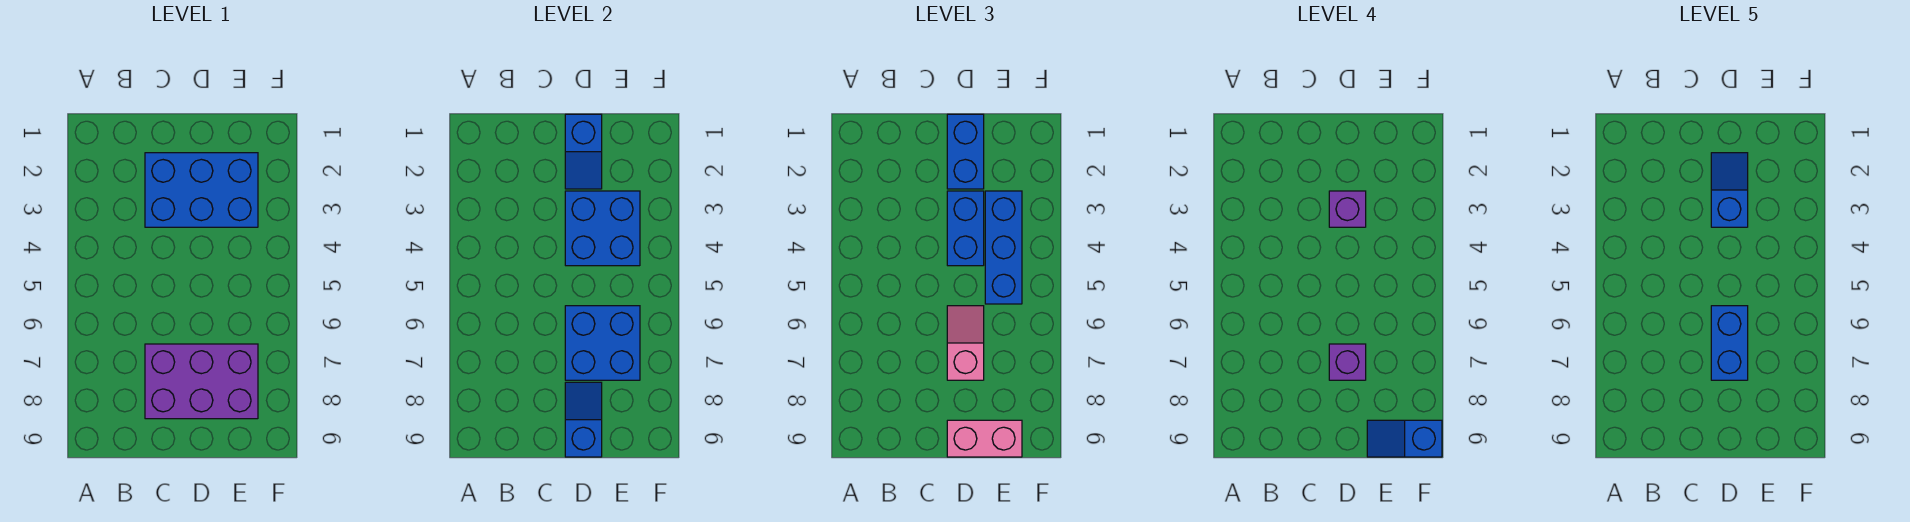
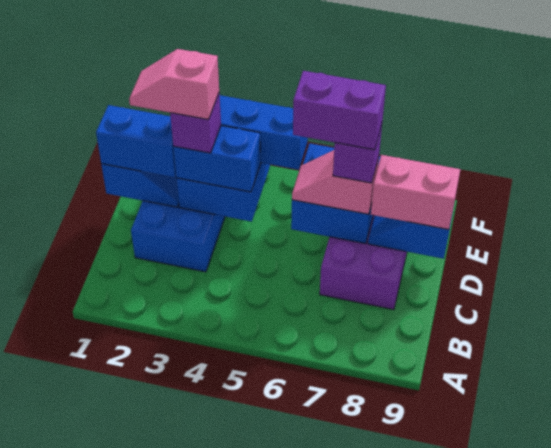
blue 1x2 slope [1711,153,1748,227] -> pink 1x2 slope [129,49,219,119]
blue 1x2 brick [1711,306,1748,380] -> purple 1x2 brick [293,71,386,150]
pink 1x2 brick [947,420,1022,457] -> pink 1x2 brick turned to [371,155,460,229]
blue 1x2 slope [1367,420,1442,457] -> none

